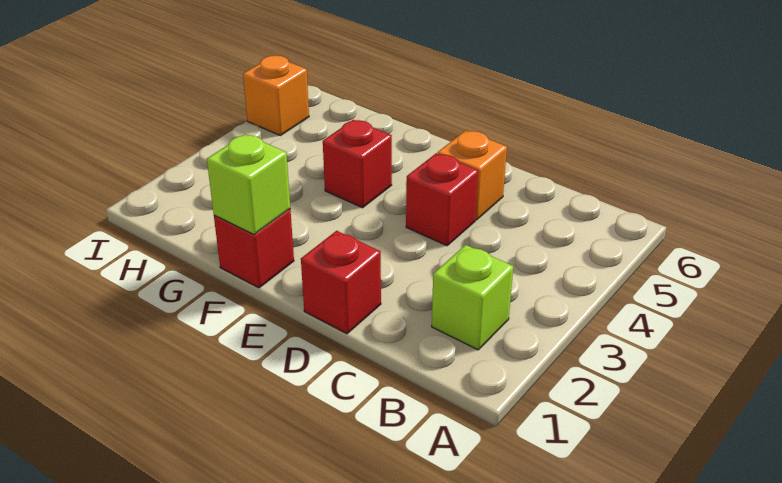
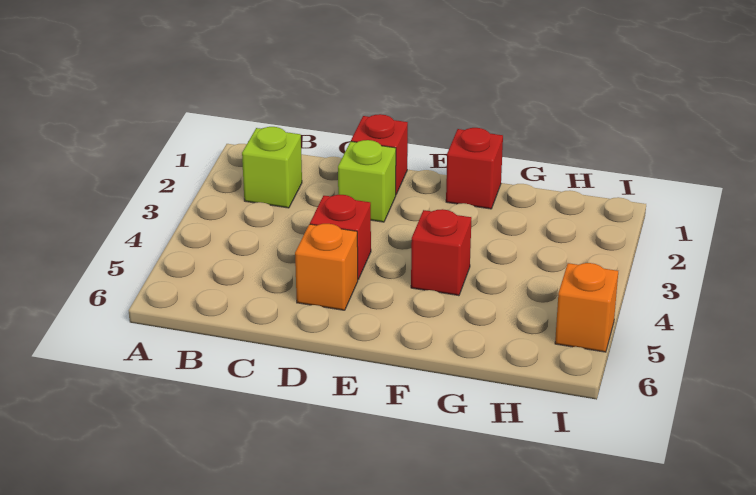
lime 1x1 brick [207,134,290,235] -> lime 1x1 brick moved to [338,140,396,222]

